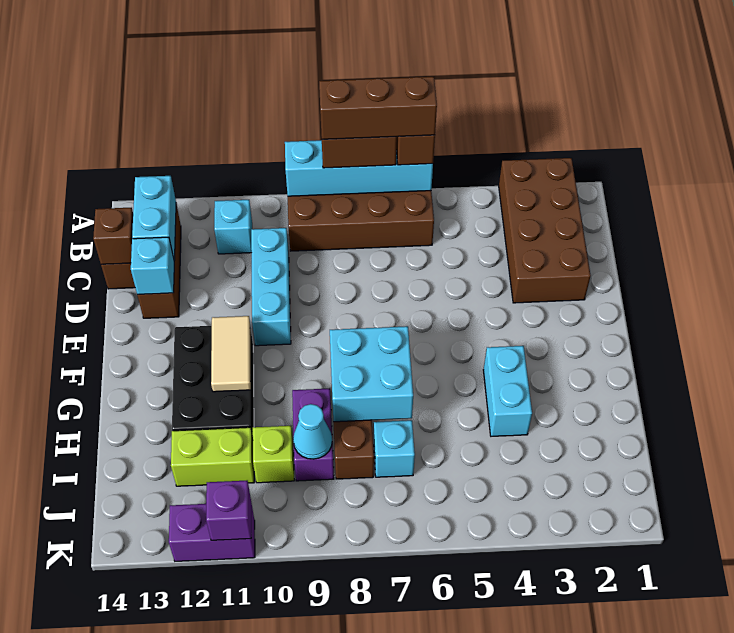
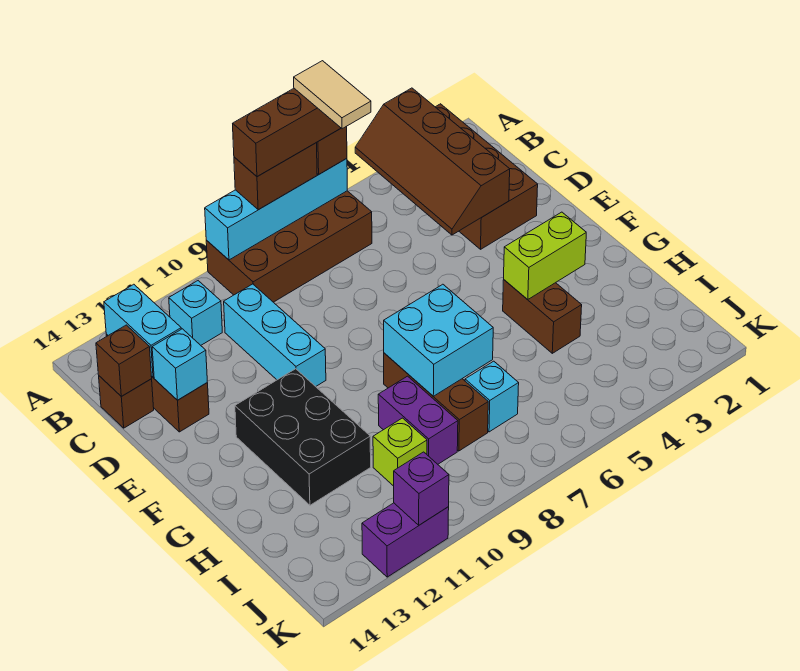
none -> brown 2x4 slope [355,88,510,235]
tan 1x2 tile [211,316,251,392] -> tan 1x2 tile moved to [294,61,371,129]
cyan 1x2 brick [483,346,532,436] -> brown 1x2 brick [503,280,582,353]
cyan 1x1 cone [293,404,332,459] -> none
lime 1x2 brick [171,427,254,486] -> lime 1x2 brick moved to [504,212,586,300]

